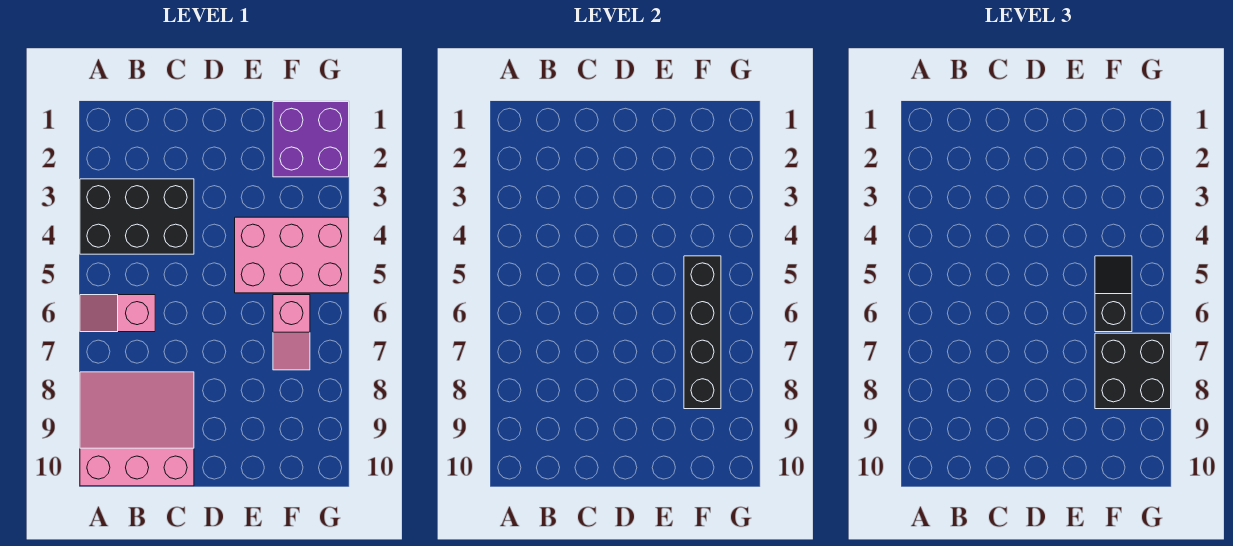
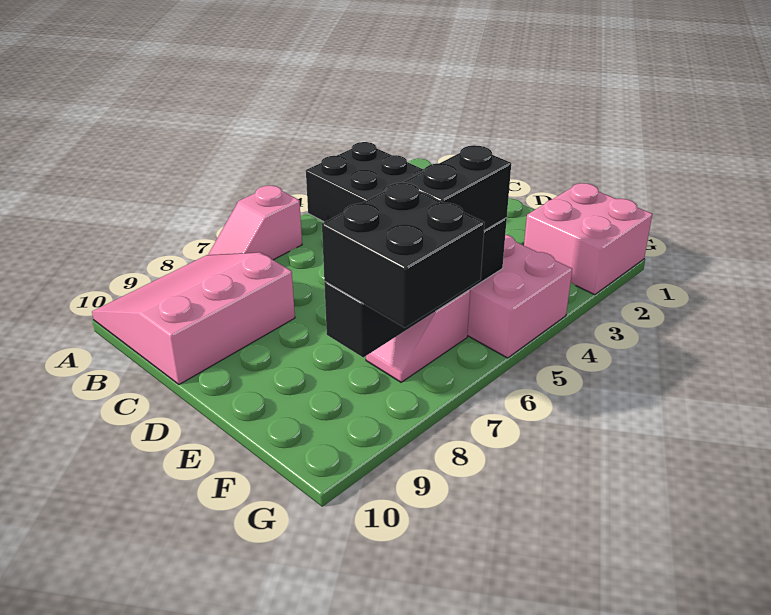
pink 1x2 slope [80,295,155,332] -> pink 1x2 slope turned to [208,186,302,260]
pink 3x3 slope [80,372,194,486] -> pink 3x3 slope turned to [92,252,295,384]
purple 2x2 brick [273,102,349,177] -> pink 2x2 brick [524,183,652,295]
black 1x2 slope [1095,256,1132,332] -> black 1x2 brick [403,145,511,231]

